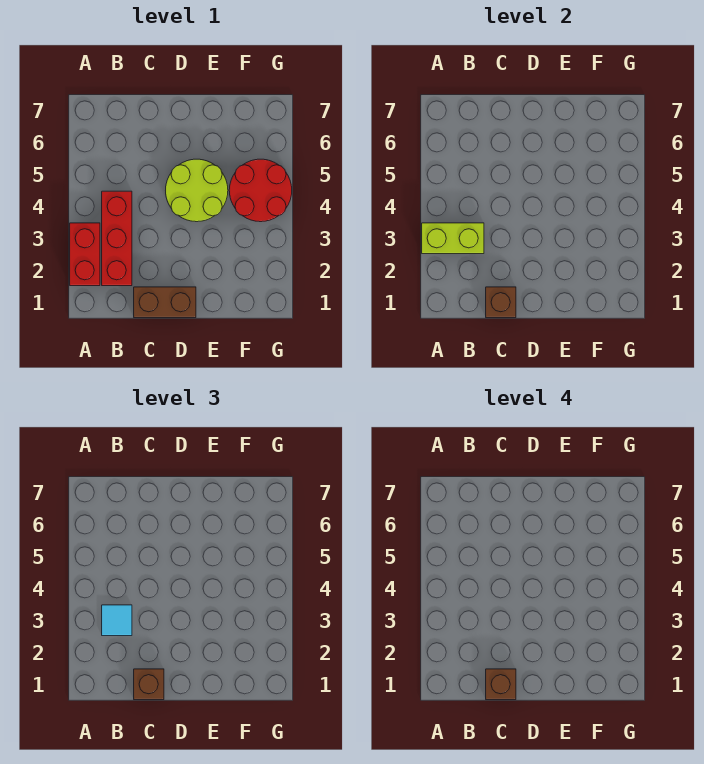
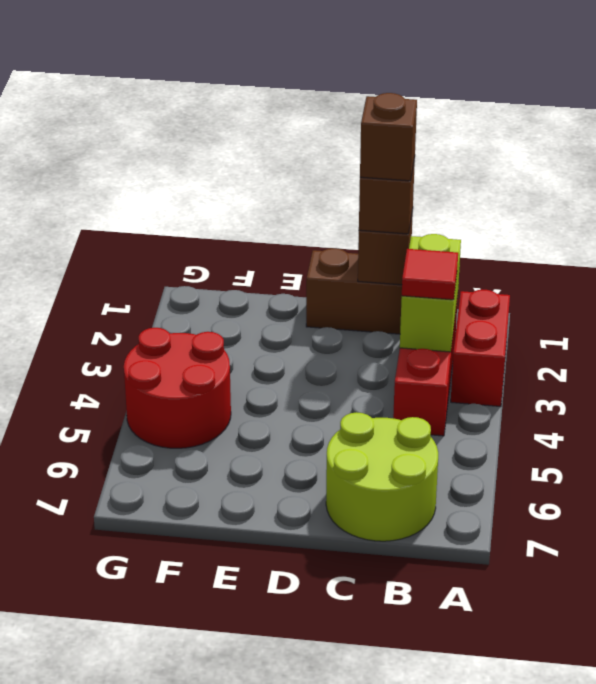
lime 1x2 brick [422,223,484,254] -> lime 1x2 brick turned to [400,234,461,352]
cyan 1x1 tile [102,605,132,636] -> red 1x1 tile [402,249,458,300]
lime 2x2 round brick [166,159,228,222] -> lime 2x2 round brick moved to [326,412,438,541]

